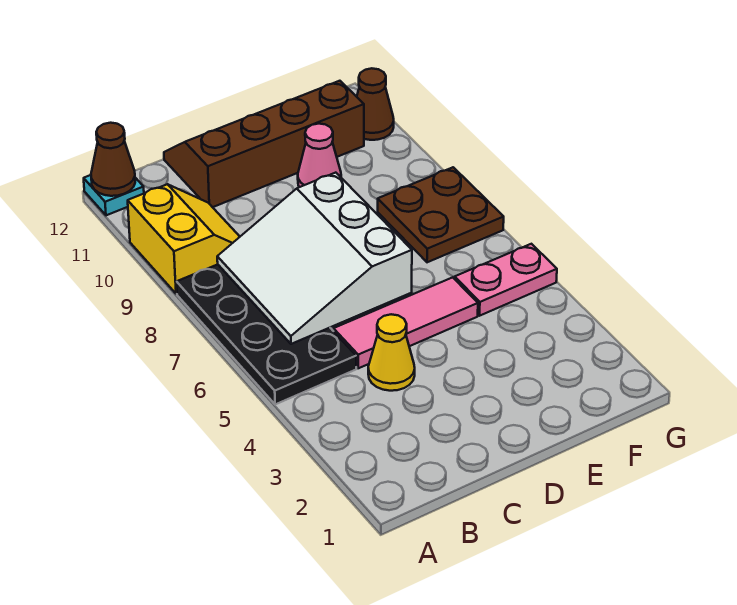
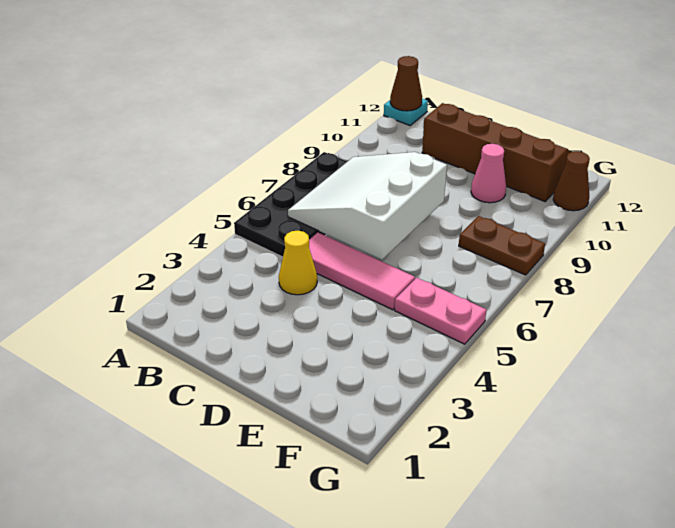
yellow 2x2 slope [128,184,240,294] -> none
brown 2x2 plate [378,167,504,262] -> brown 1x2 plate [459,216,545,275]

